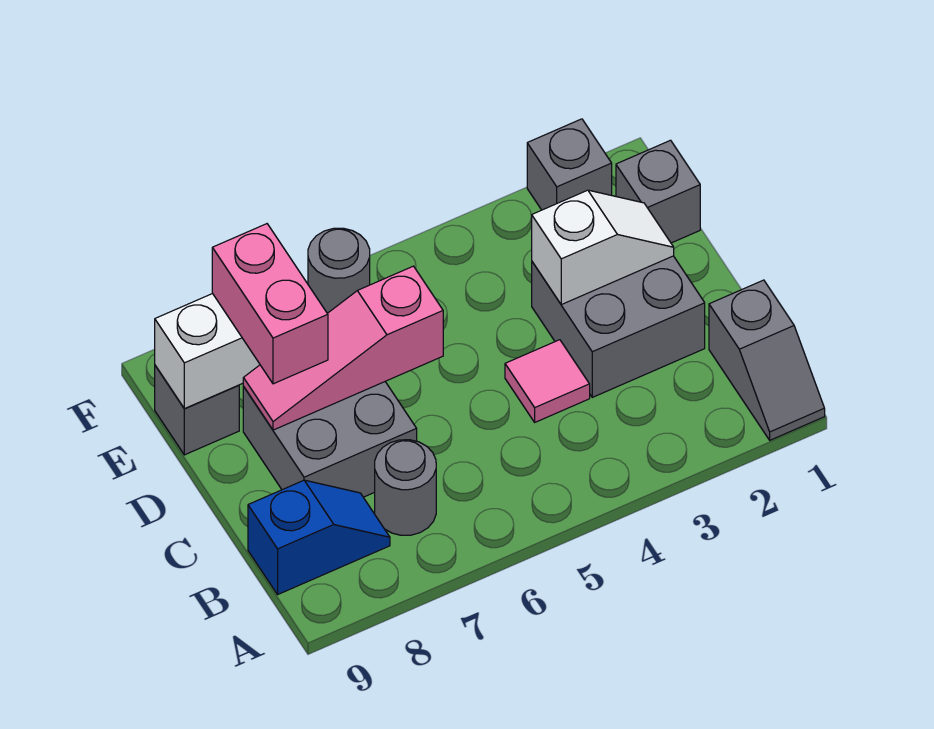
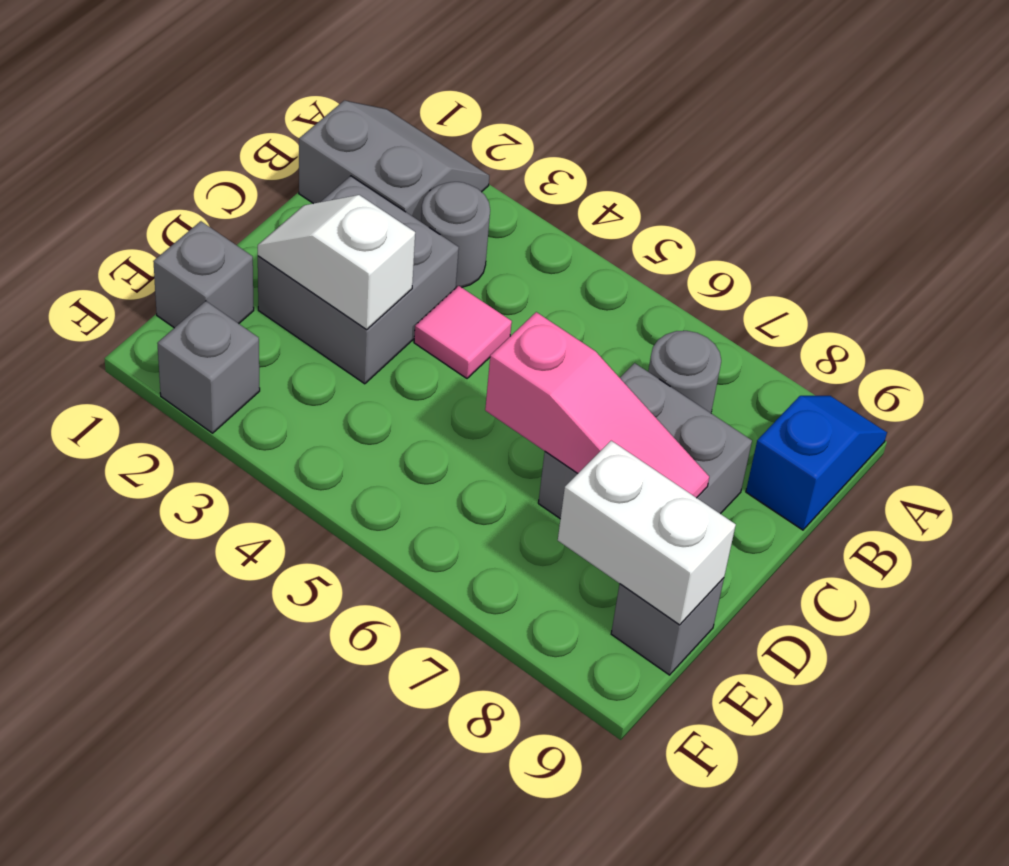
grey 1x2 slope [709,280,825,440] -> grey 2x2 slope [299,100,489,222]
blue 1x2 slope [248,480,390,594] -> blue 1x2 slope turned to [746,396,887,530]
pink 1x2 brick [212,224,328,384] -> none
grey 1x1 round brick [308,228,370,313] -> grey 1x1 round brick moved to [421,182,490,288]

